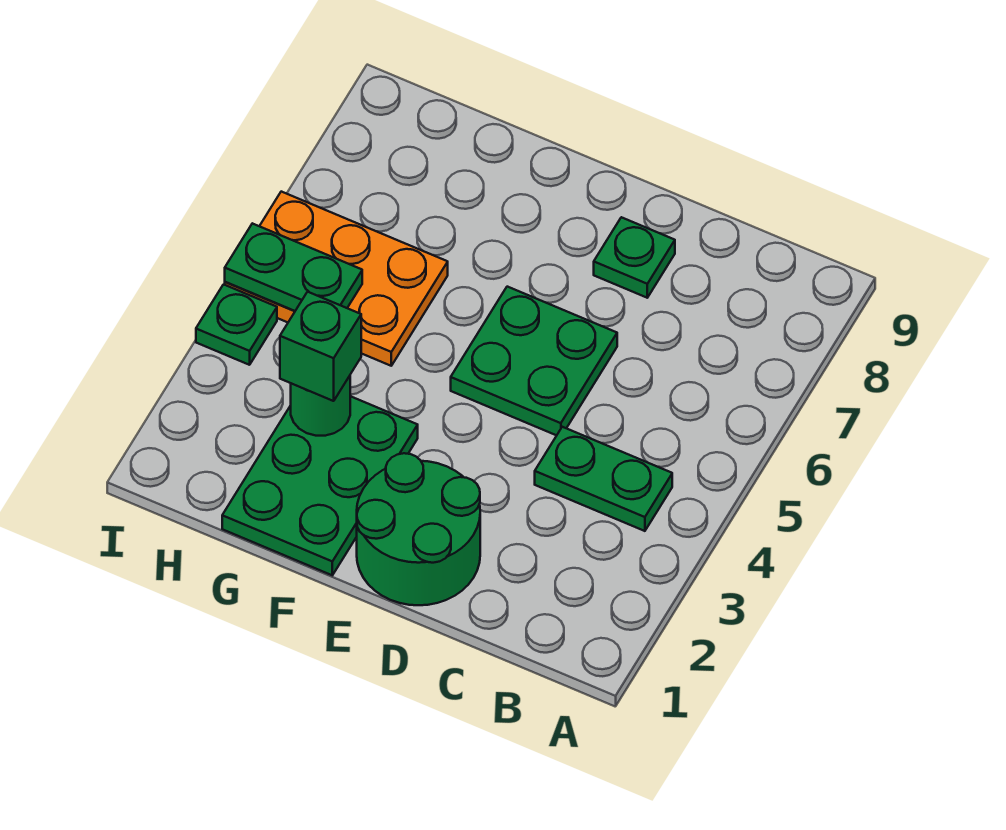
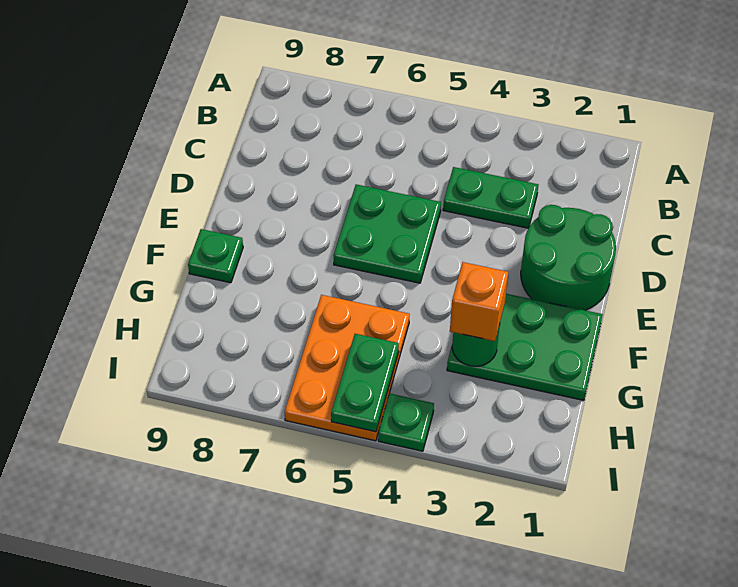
green 1x2 plate [535,427,672,531] -> green 1x2 plate turned to [443,167,538,228]
green 1x1 plate [594,217,675,298] -> green 1x1 plate moved to [188,229,243,283]
green 1x1 brick [280,292,361,401] -> orange 1x1 brick [450,262,508,341]

